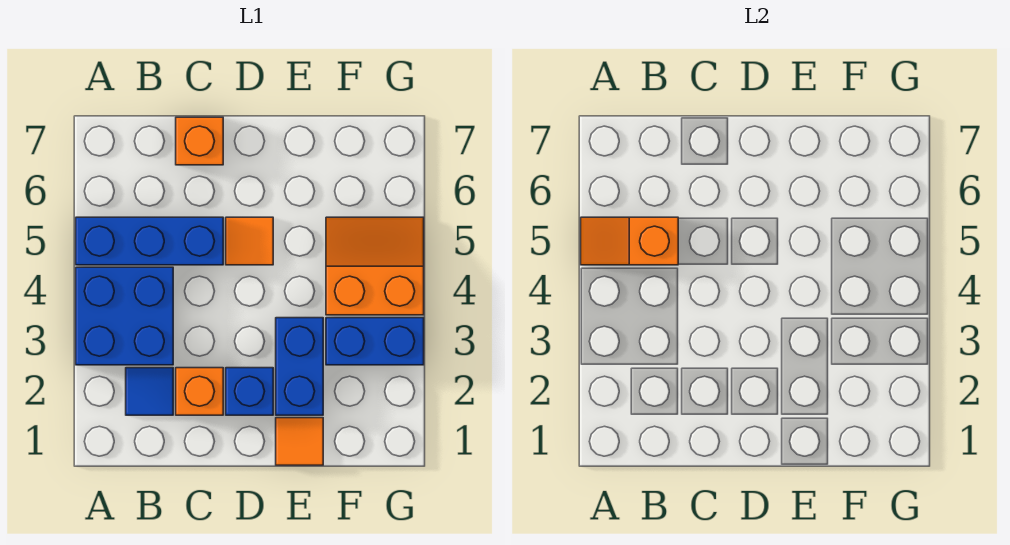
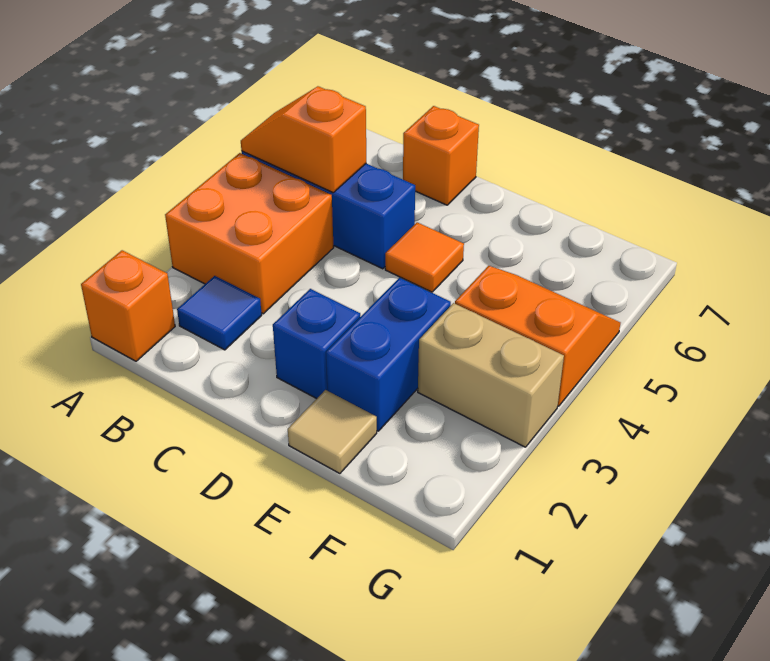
blue 2x2 brick [76,267,173,365] -> orange 2x2 brick [165,153,334,314]
orange 1x1 brick [176,368,223,415] -> orange 1x1 brick moved to [81,250,175,361]
orange 1x1 tile [276,418,323,465] -> tan 1x1 tile [288,390,377,474]
blue 1x2 brick [326,318,424,365] -> tan 1x2 brick [418,303,564,447]

